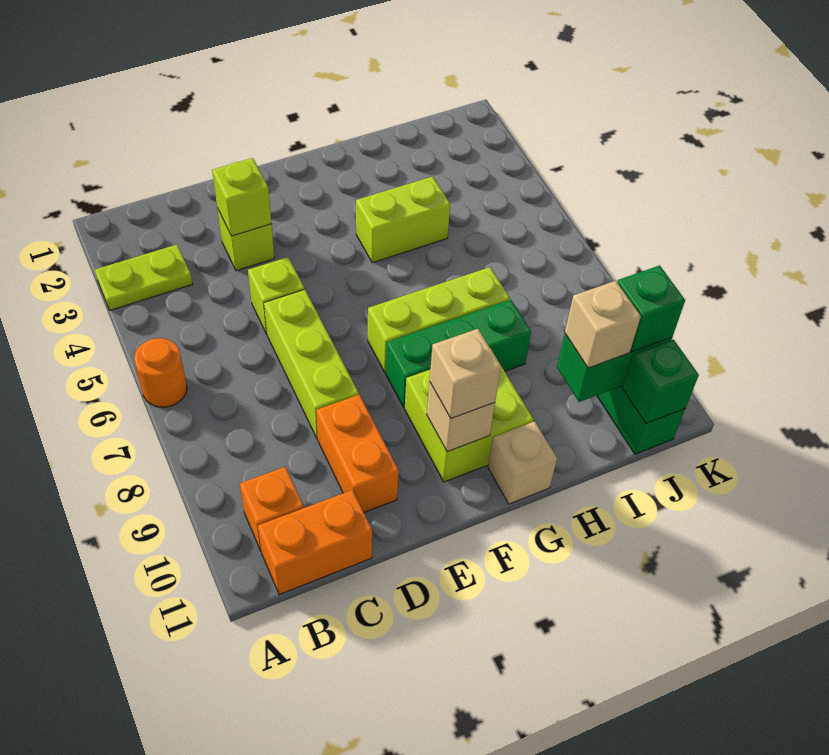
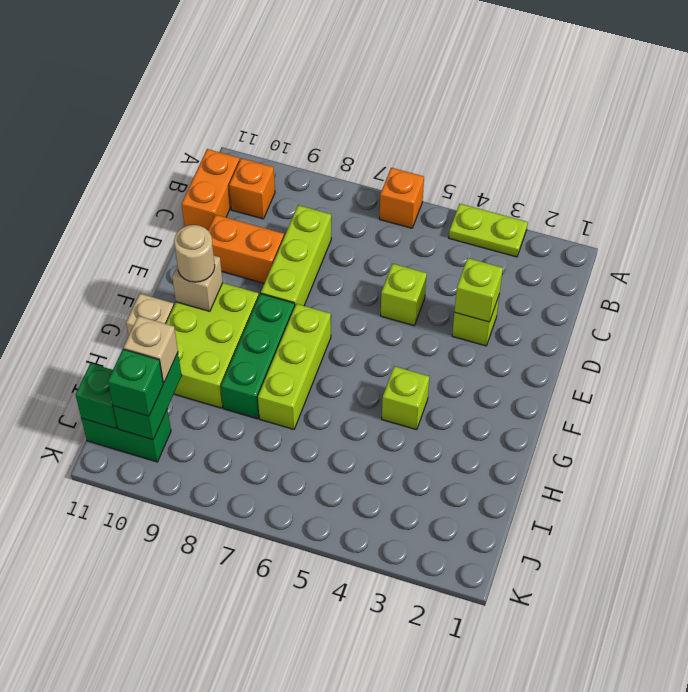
lime 1x2 plate [95,245,192,310] -> lime 1x2 plate turned to [449,204,528,257]
orange 1x1 round brick [134,338,187,407] -> orange 1x1 brick [380,168,424,228]
lime 1x3 brick [264,289,359,439] -> lime 1x3 brick turned to [261,205,331,306]
lime 2x2 brick [405,348,534,482] -> lime 2x3 brick [166,283,259,408]
tan 1x1 brick [430,329,501,418] -> tan 1x1 round brick [174,225,215,282]
lime 1x2 brick [356,177,450,263] -> lime 1x1 brick [382,366,429,430]

